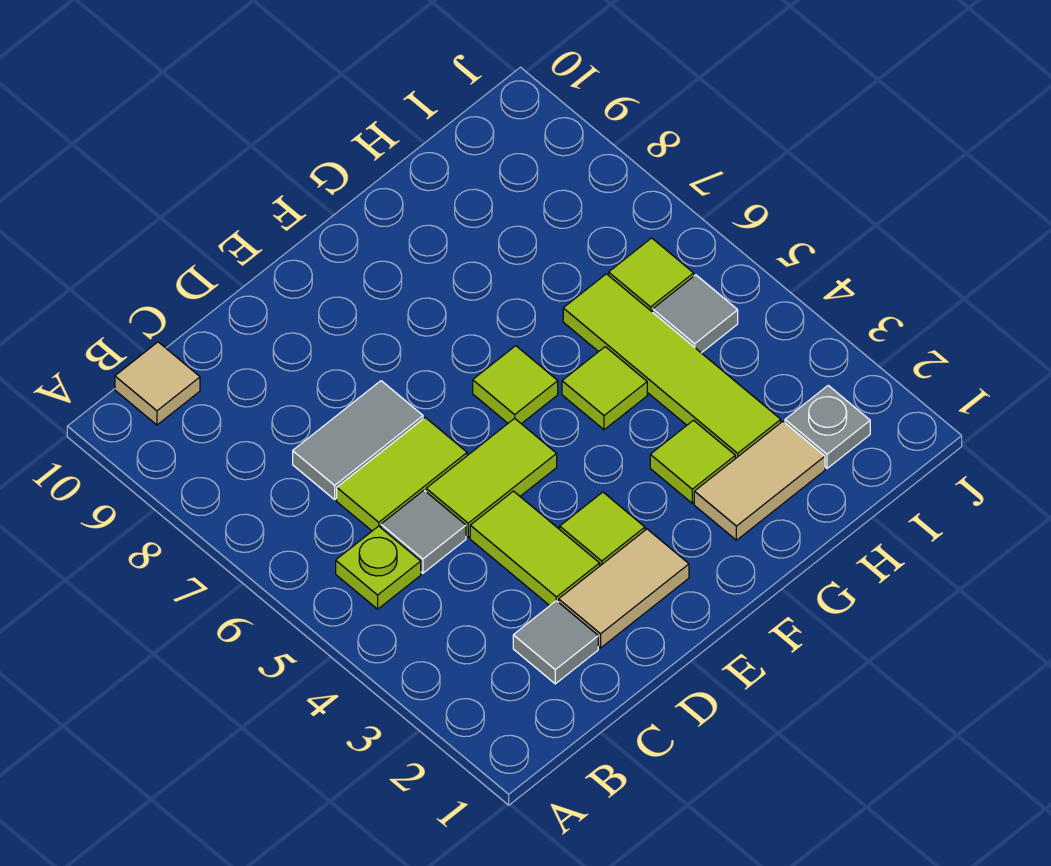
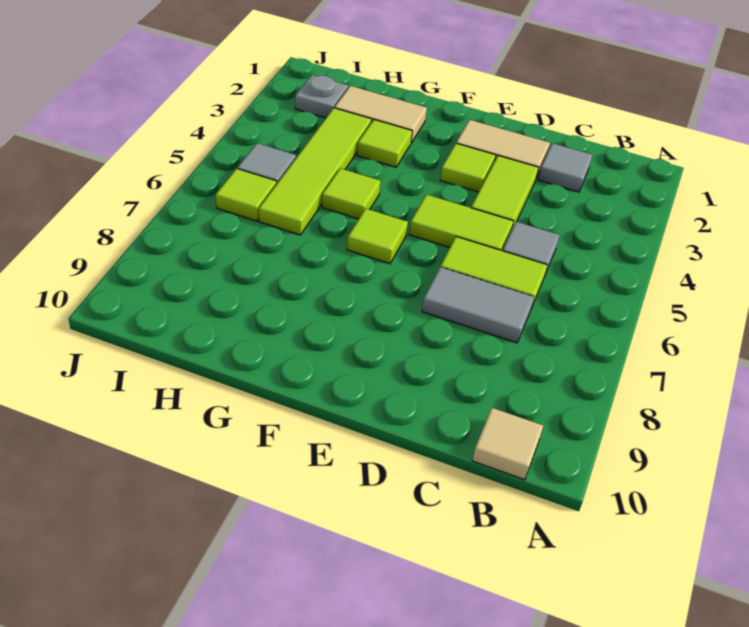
lime 1x1 plate [336,526,421,609] -> none

